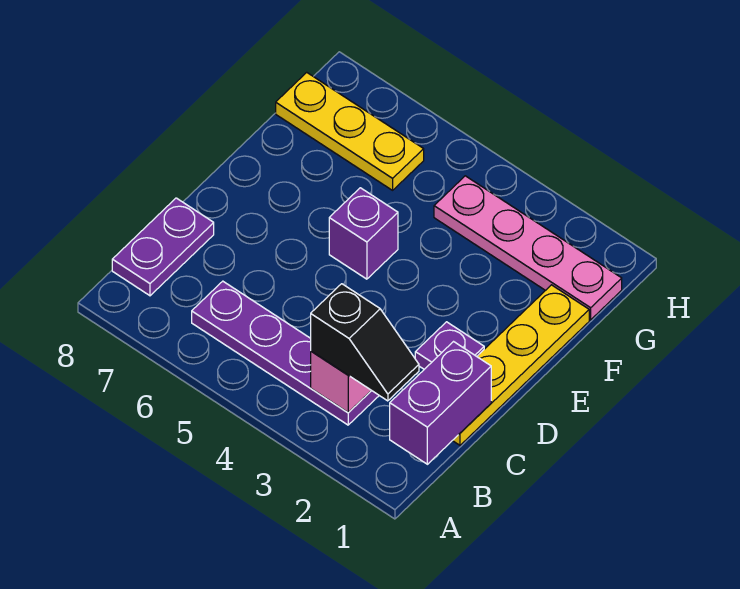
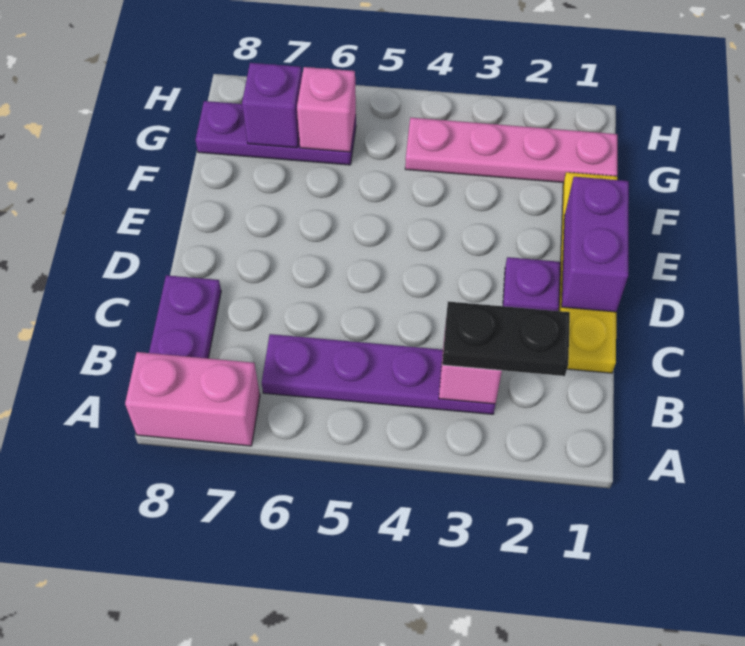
none -> pink 1x2 brick [125,352,260,446]
purple 1x2 brick [390,342,491,464] -> purple 1x2 brick moved to [562,177,629,312]
black 1x2 slope [311,284,419,401] -> black 1x2 plate [442,302,570,376]
purple 1x1 brick [329,188,398,279] -> purple 1x1 brick moved to [242,63,302,148]
yellow 1x3 plate [276,72,424,190] -> purple 1x3 plate [196,101,356,165]
none -> pink 1x1 brick [297,67,356,152]

